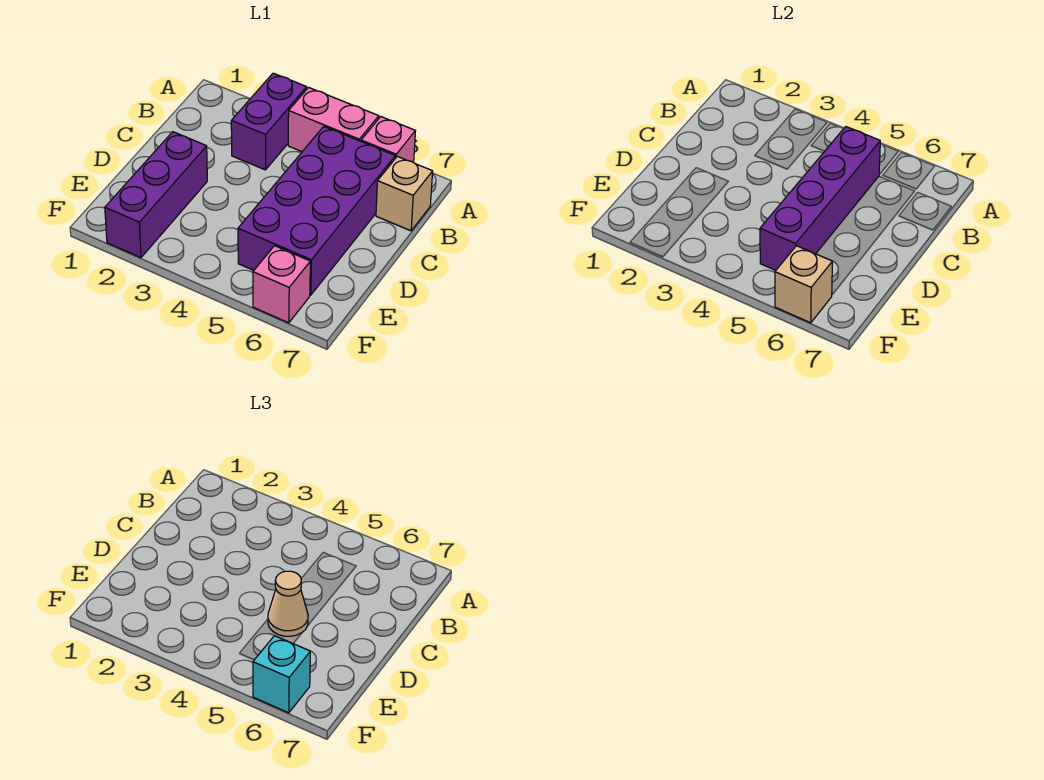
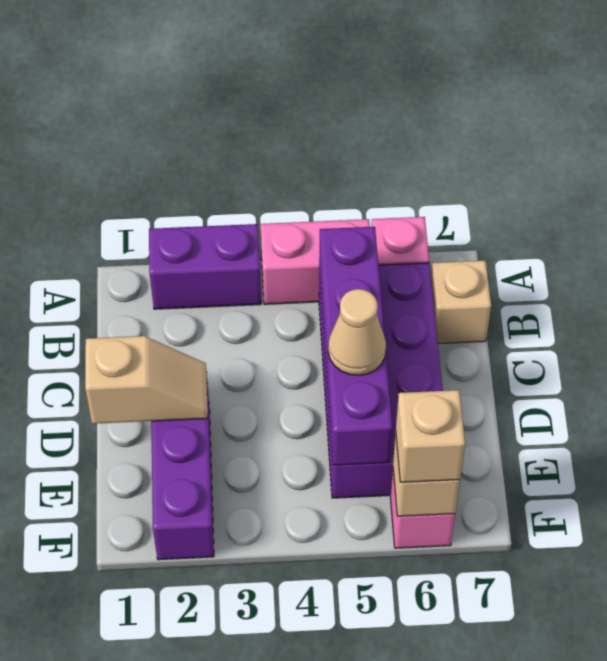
purple 1x2 brick [231,73,307,170] -> purple 1x2 brick turned to [149,224,261,309]
none -> tan 1x2 slope [85,336,208,424]
cyan 1x1 brick [253,636,310,713] -> tan 1x1 brick [396,390,465,482]

